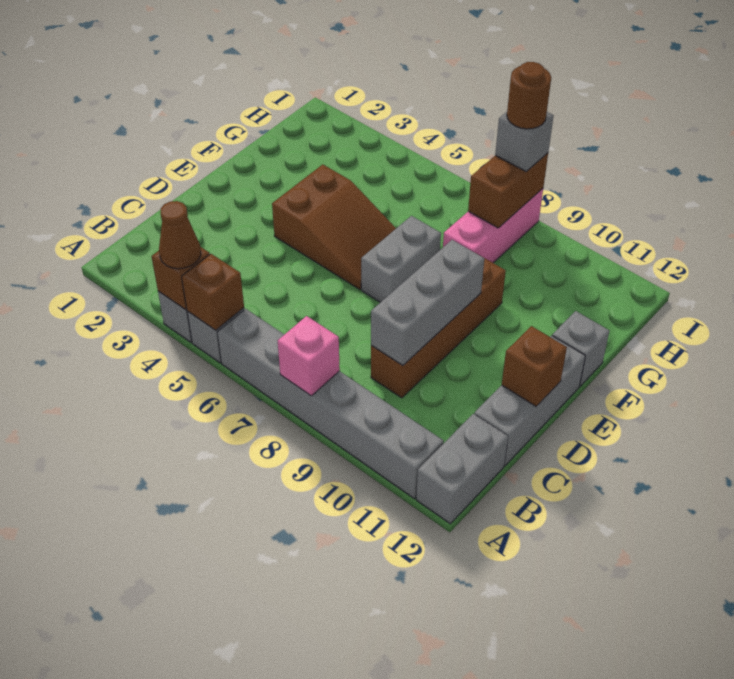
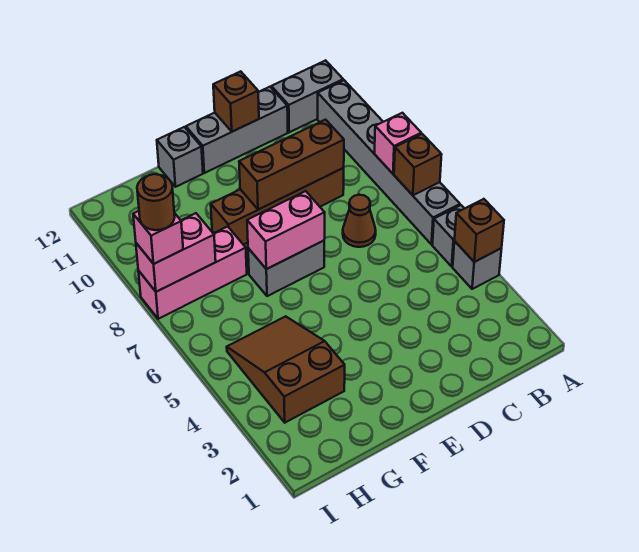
brown 1x1 cone [159,201,201,269] -> brown 1x1 cone moved to [343,195,376,247]
brown 1x1 brick [182,254,244,330] -> brown 1x1 brick moved to [394,134,442,195]
grey 1x3 brick [371,240,484,366] -> brown 1x3 brick [239,120,344,210]
brown 2x3 slope [272,164,396,290] -> brown 2x3 slope moved to [227,316,345,423]
none -> pink 1x2 brick [247,191,325,269]
brown 1x2 brick [468,153,548,228] -> pink 1x2 brick [136,213,216,292]
grey 1x1 brick [495,112,554,172] -> pink 1x1 brick [133,211,183,264]

